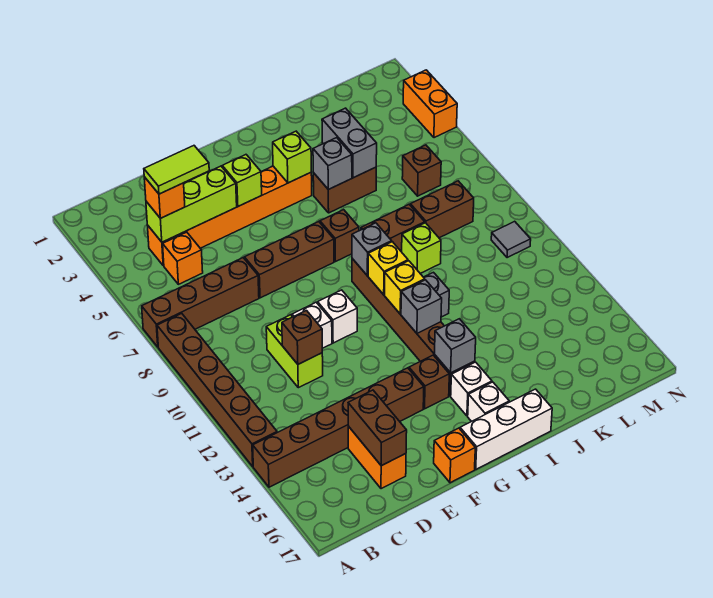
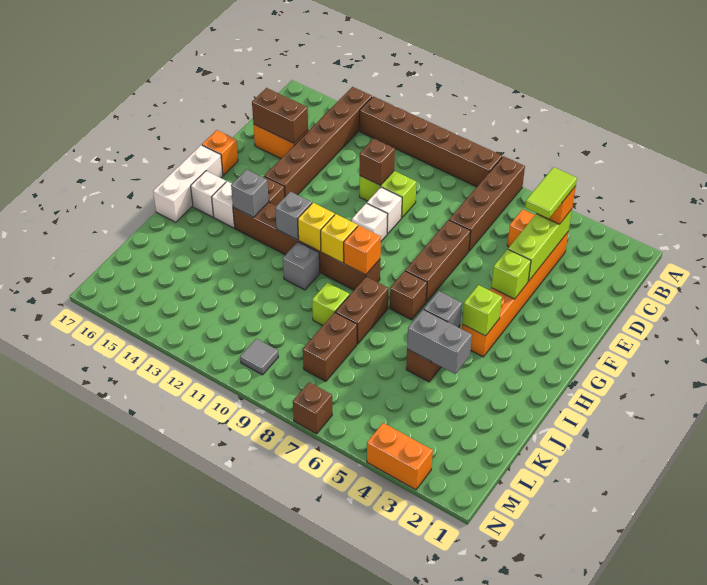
grey 1x1 brick [352,223,392,276] -> orange 1x1 brick [344,226,381,275]
brown 1x1 brick [402,145,441,196] -> brown 1x1 brick moved to [293,382,332,434]

